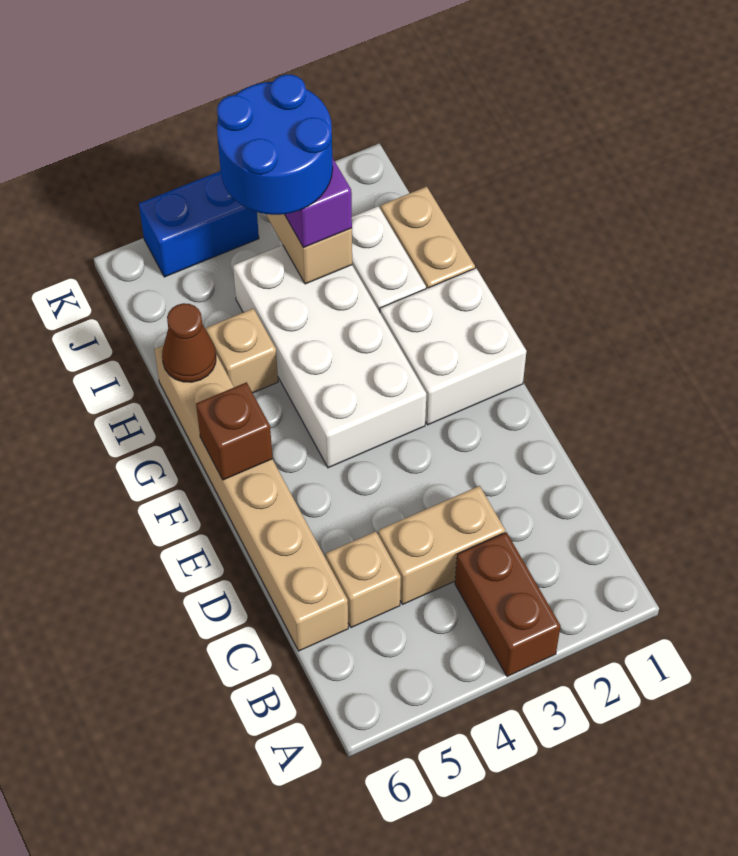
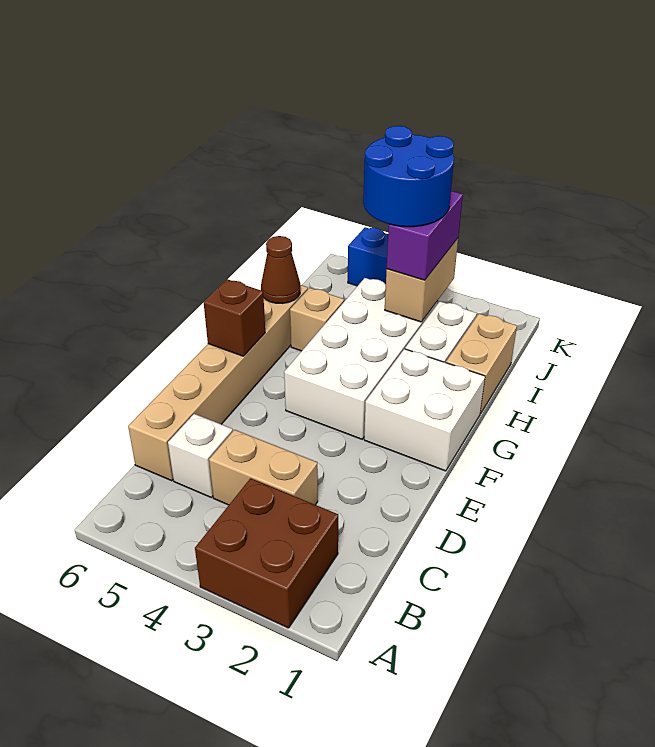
brown 1x2 brick [455,532,561,677] -> brown 2x2 brick [195,478,338,628]
tan 1x1 brick [326,531,401,628] -> white 1x1 brick [168,414,233,497]

